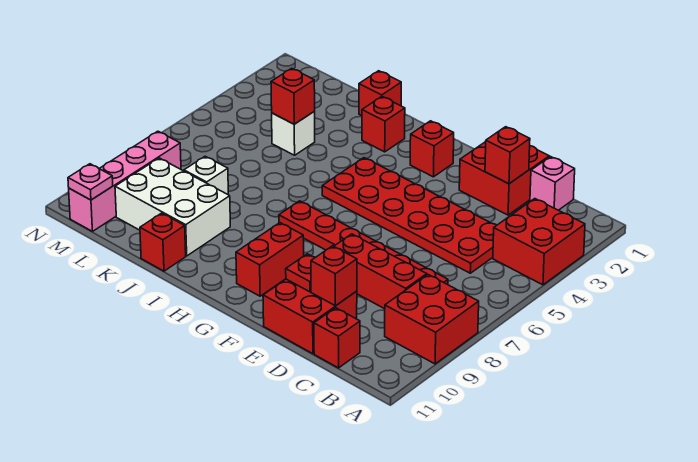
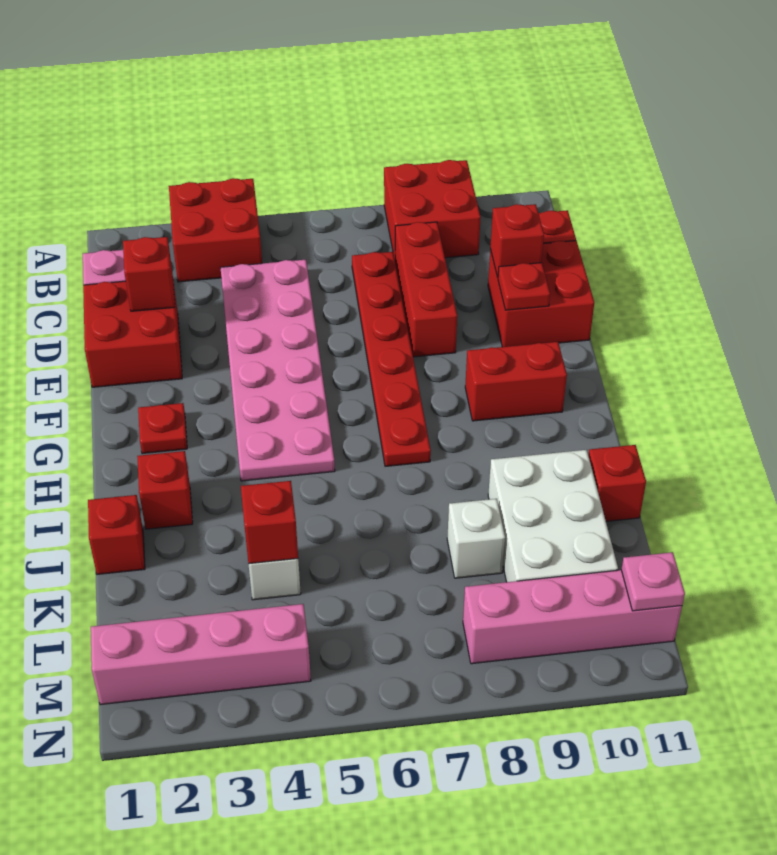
red 2x6 plate [322,158,497,273] -> pink 2x6 plate [221,260,335,481]
red 1x1 brick [410,121,454,177] -> red 1x1 plate [138,403,187,454]
none -> pink 1x4 brick [91,604,311,705]

